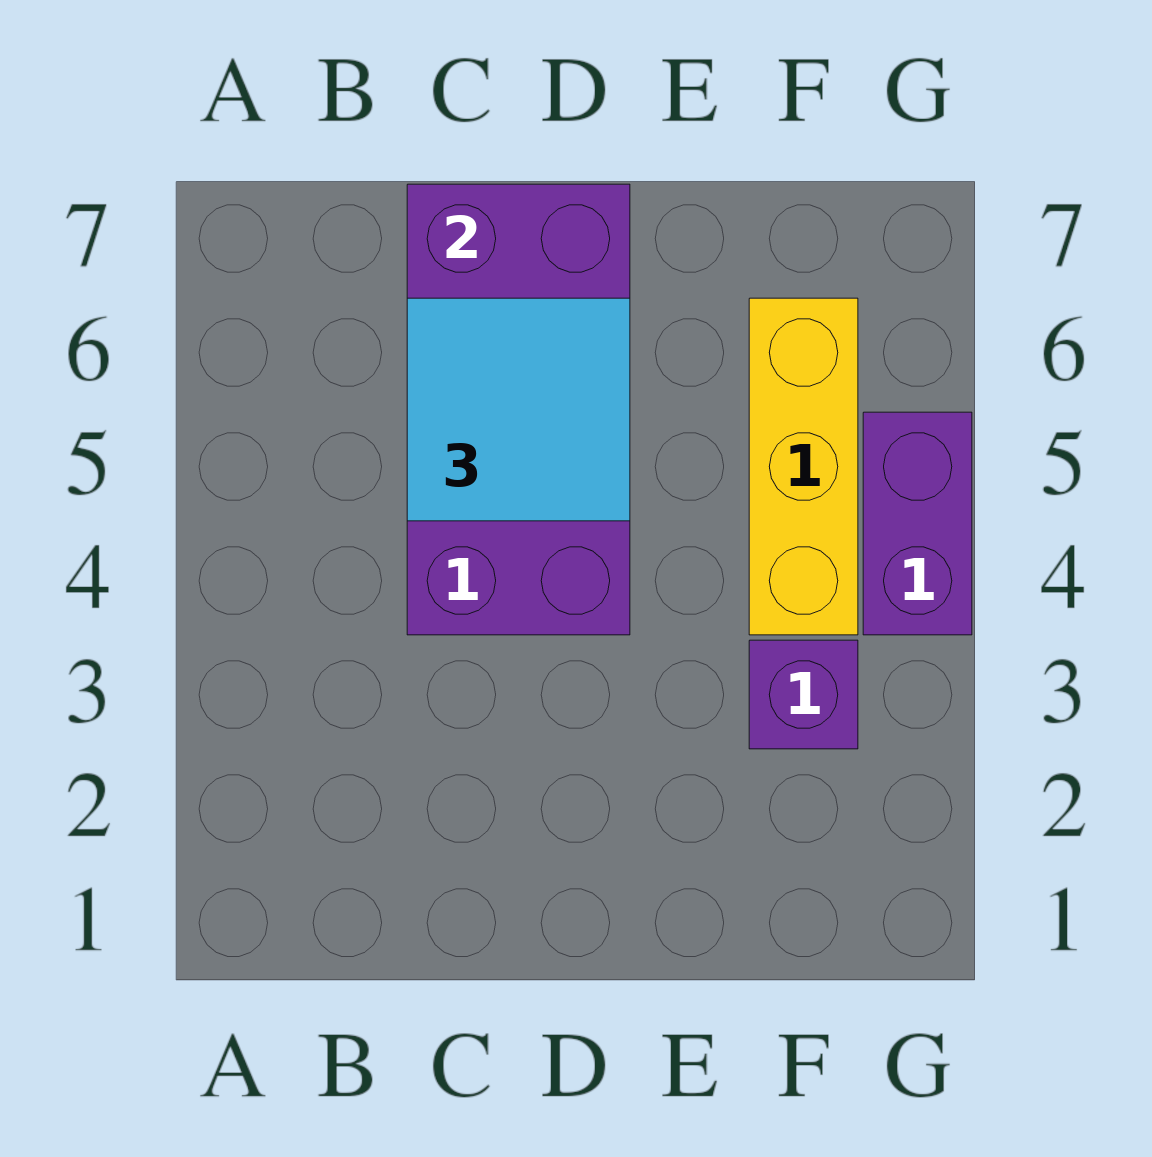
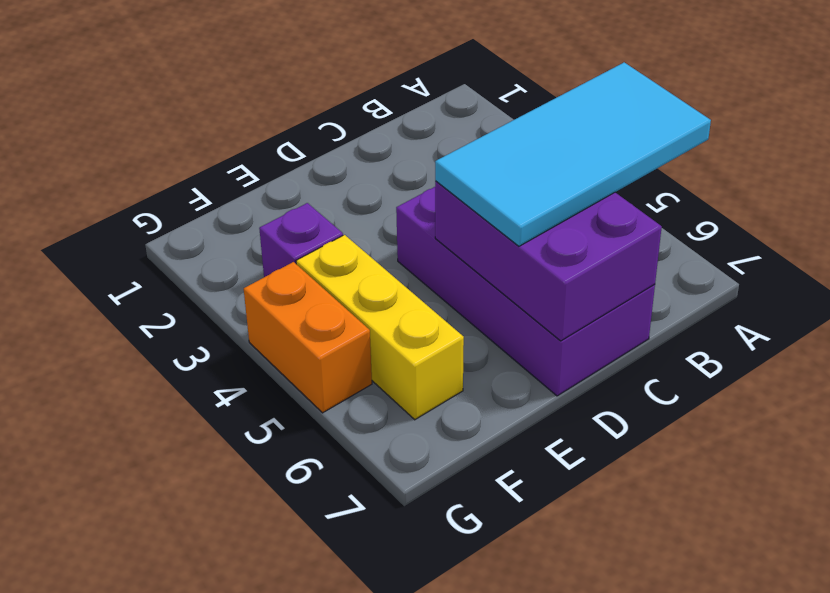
cyan 2x2 tile [407,298,630,521] -> cyan 2x4 tile [435,62,711,246]
purple 1x2 brick [863,412,972,635] -> orange 1x2 brick [244,262,372,413]

